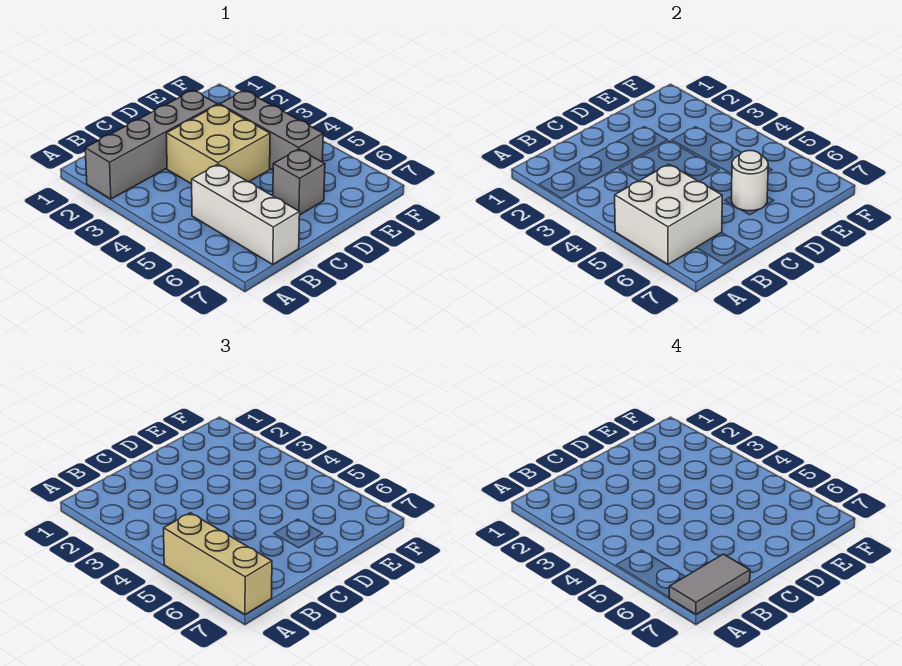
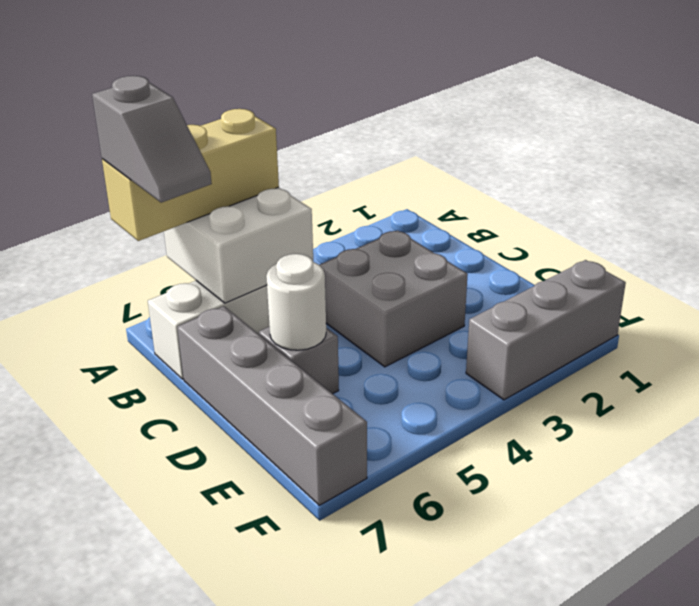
grey 1x4 brick [85,91,217,199] -> grey 1x4 brick moved to [178,306,367,505]
grey 1x2 tile [669,554,750,614] -> grey 1x2 slope [92,76,212,203]
tan 2x2 brick [166,105,270,184] -> grey 2x2 brick [320,230,468,367]
grey 1x3 brick [220,91,323,170] -> grey 1x3 brick moved to [466,260,626,400]

